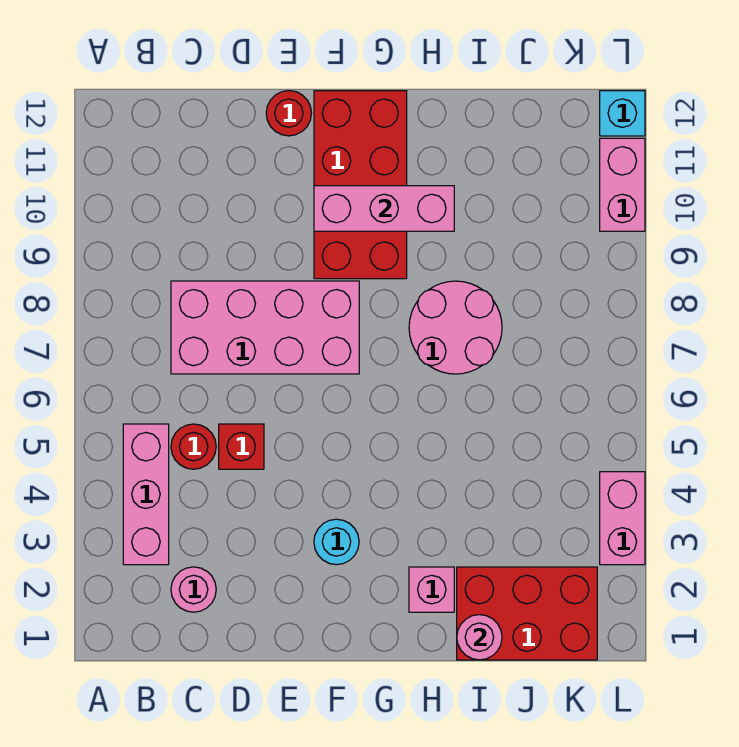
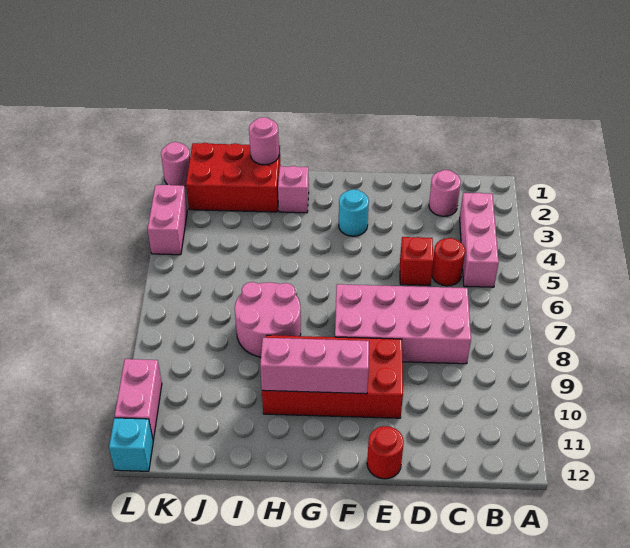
red 2x4 brick [314,91,407,279] -> red 2x4 brick turned to [262,335,403,418]
none -> pink 1x1 round brick [161,142,190,186]

